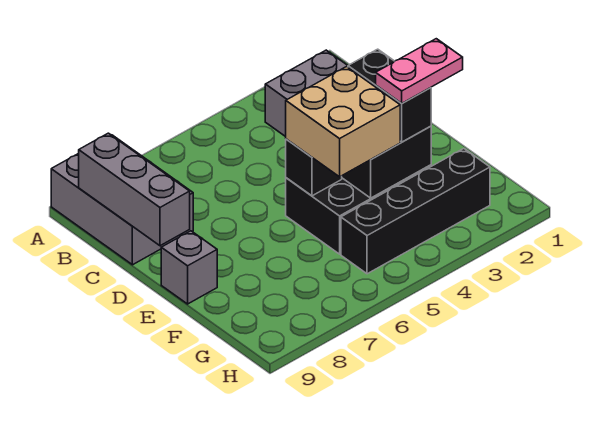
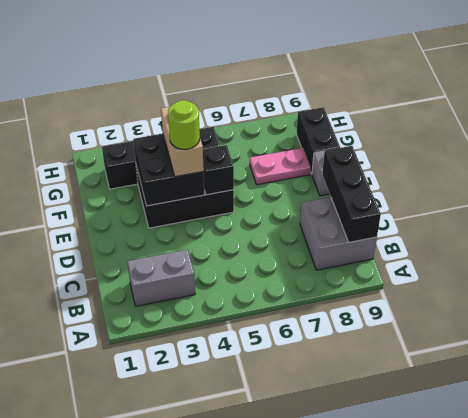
grey 2x3 brick [51,135,193,265] -> grey 2x2 brick [300,197,377,270]
grey 1x3 brick [79,133,190,246] -> black 1x3 brick [322,146,381,242]
black 1x2 brick [348,49,431,142] -> black 1x2 brick moved to [297,107,340,174]
tan 2x2 brick [286,67,400,177] -> tan 1x2 brick [161,107,204,177]
none -> lime 1x1 round brick [168,100,200,149]
pink 1x2 plate [376,39,463,103] -> pink 1x2 plate moved to [250,148,311,185]

